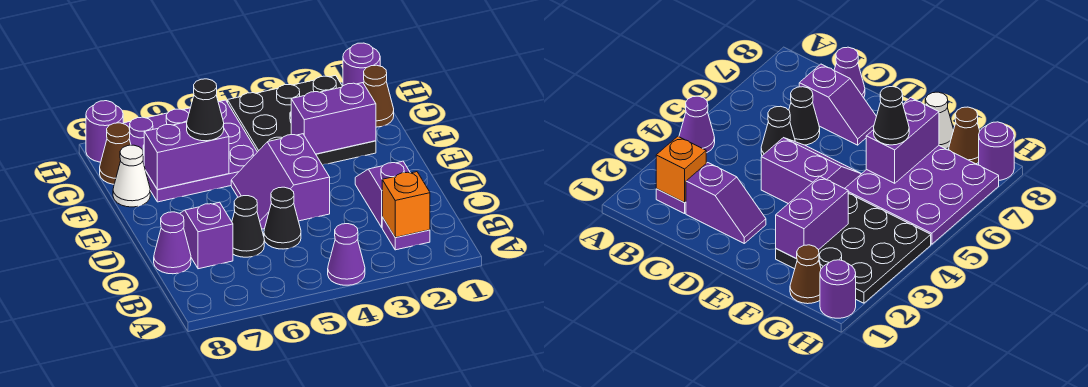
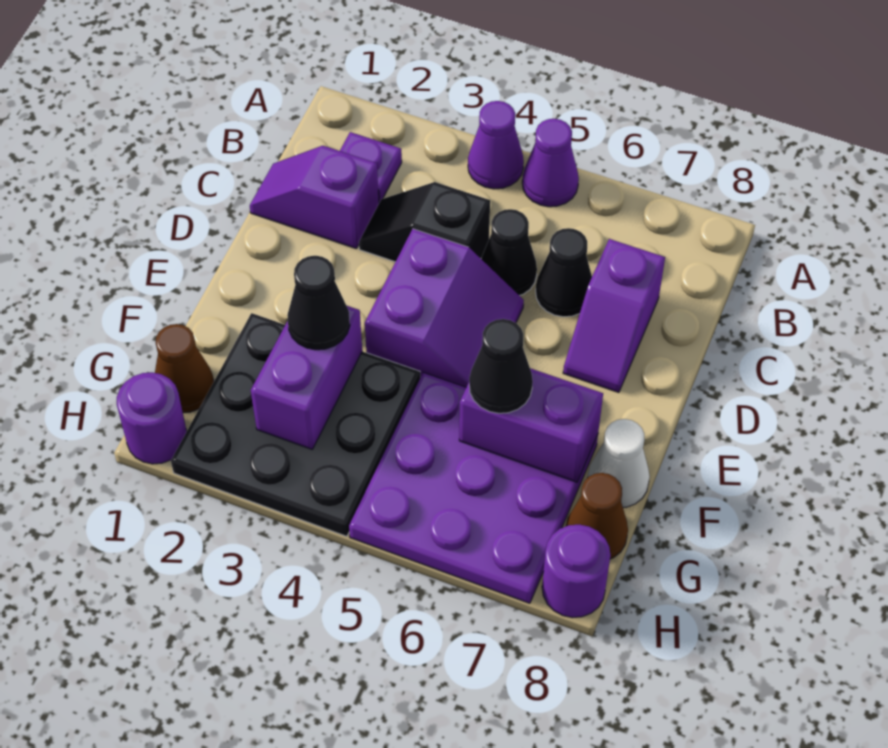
orange 1x1 brick [382,172,430,237] -> none
purple 1x2 slope [355,161,410,227] -> purple 1x2 slope turned to [250,146,379,249]
none -> black 1x2 slope [359,182,490,262]
purple 1x1 cone [154,212,191,274] -> purple 1x1 cone moved to [522,119,579,207]
purple 1x2 brick [291,83,376,154] -> purple 1x2 brick turned to [251,306,362,449]
none -> black 1x1 cone [287,256,350,350]

